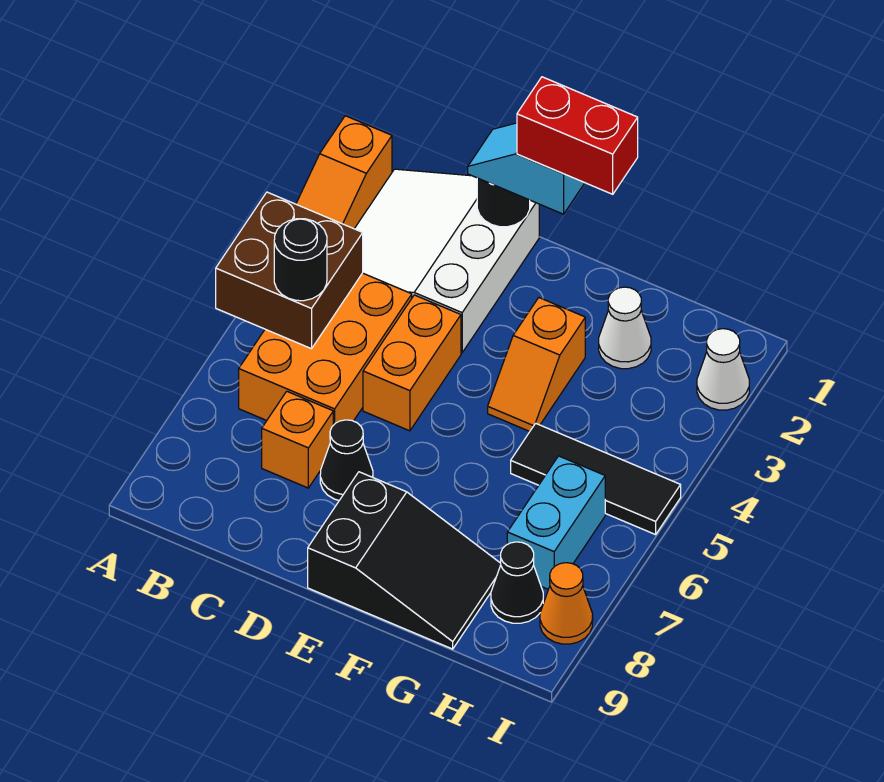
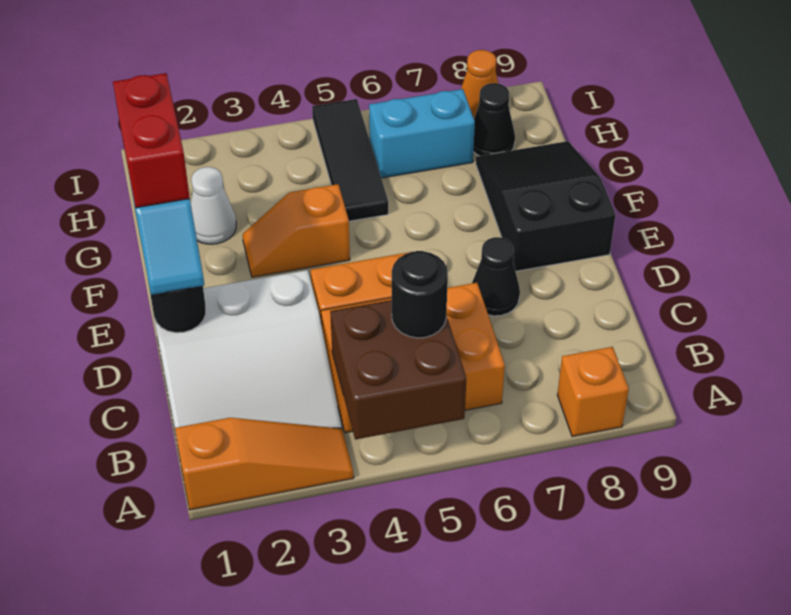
orange 1x1 brick [262,391,333,488] -> orange 1x1 brick moved to [557,347,629,437]
orange 1x2 slope [488,298,585,431] -> orange 1x2 slope turned to [243,184,350,277]
white 1x1 cone [697,329,749,410] -> none

